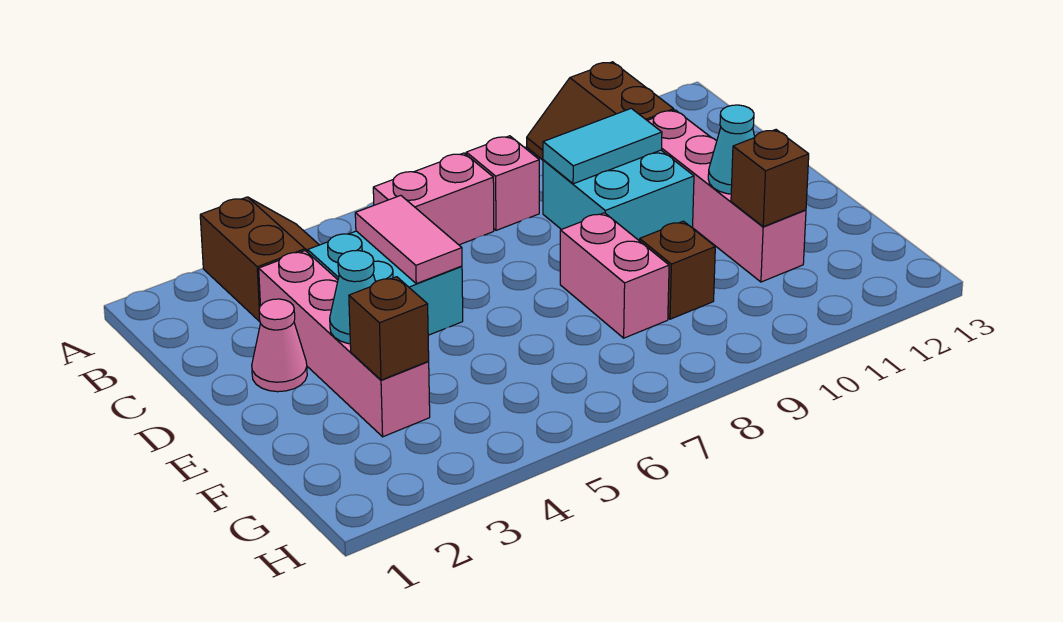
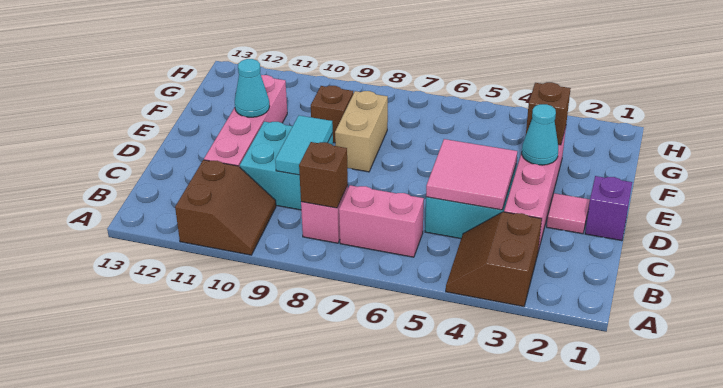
pink 1x2 tile [355,195,462,284] -> pink 2x2 tile [426,139,517,210]
cyan 1x2 tile [543,108,662,184] -> cyan 1x2 tile turned to [275,116,333,175]
none -> purple 1x1 brick [585,176,632,241]
pink 1x1 cone [252,299,307,392] -> pink 1x1 tile [547,193,590,234]
pink 1x2 brick [560,213,669,338] -> tan 1x2 brick [335,91,388,172]
brown 1x1 brick [731,130,809,227] -> brown 1x1 brick moved to [299,142,348,208]

